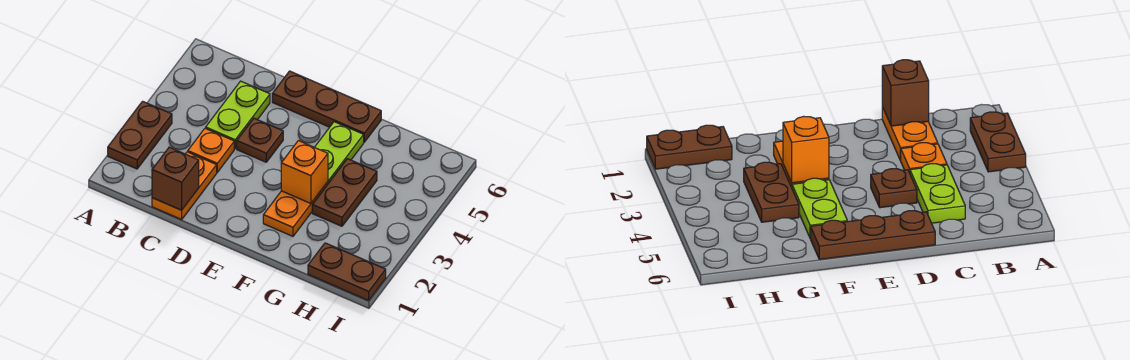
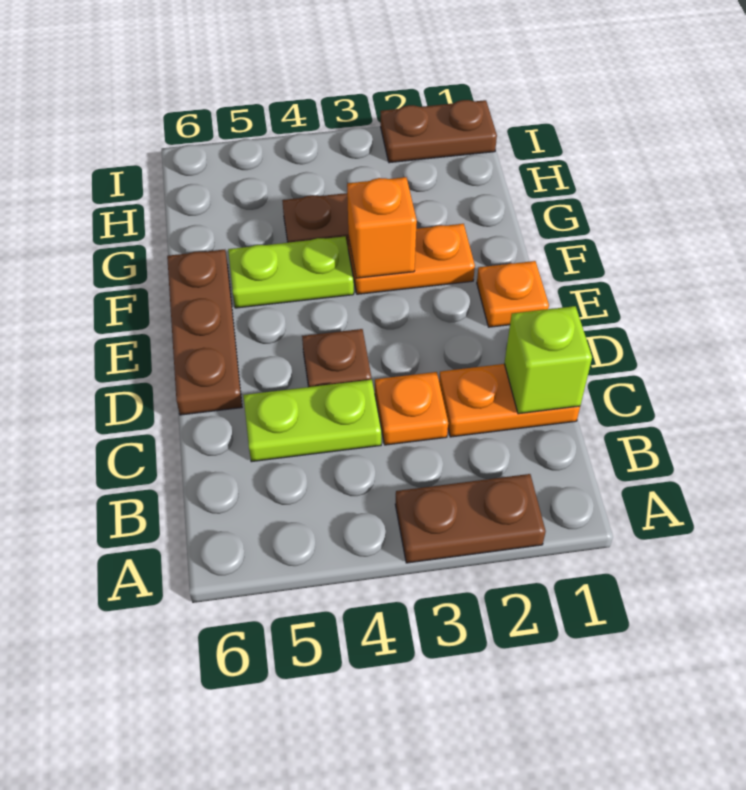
brown 1x1 brick [152,147,199,210] -> lime 1x1 brick [504,306,592,414]
none -> orange 1x1 plate [477,261,549,327]
brown 1x2 plate [308,243,386,300] -> brown 1x2 plate turned to [381,100,497,163]

